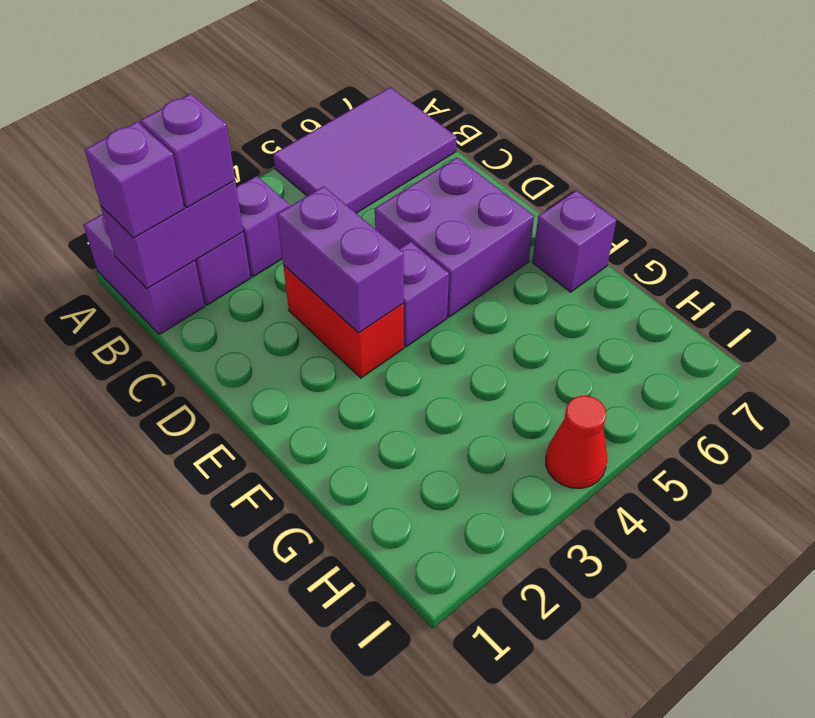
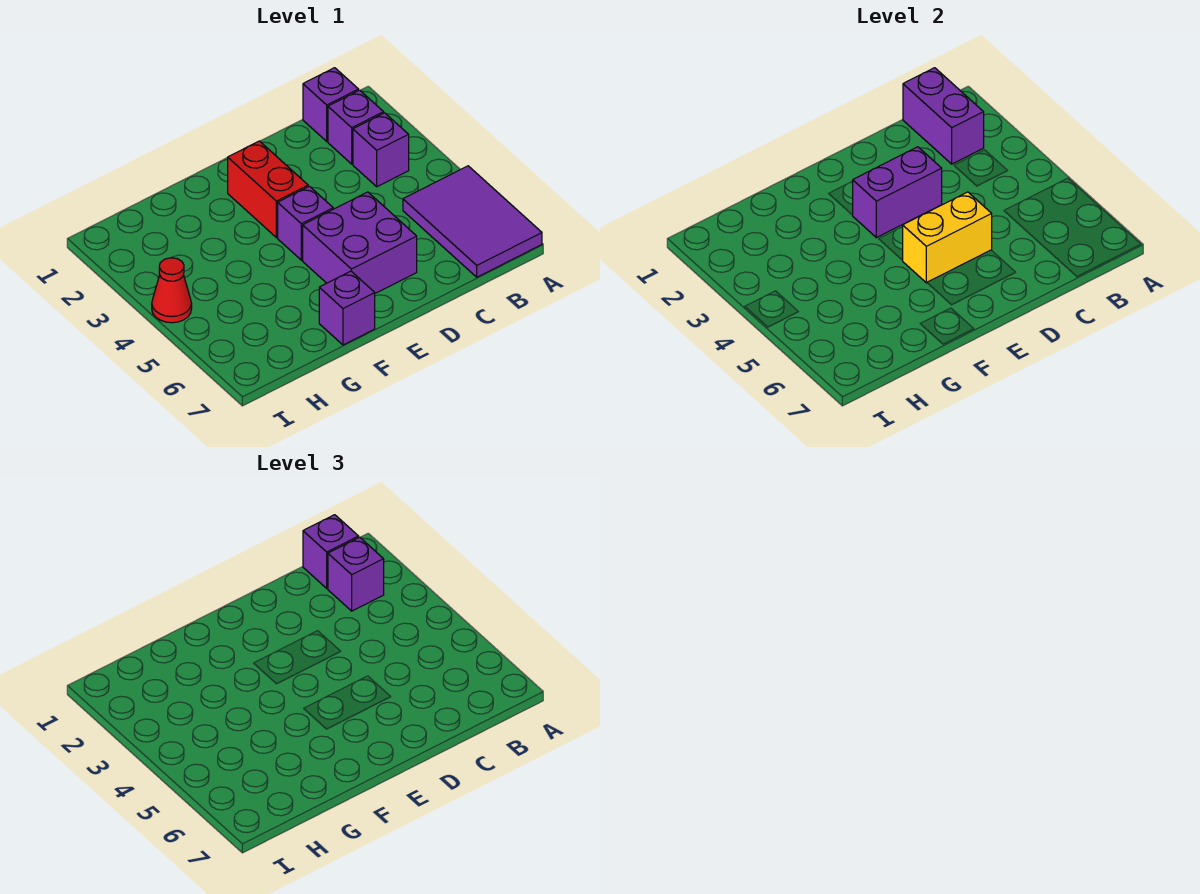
purple 1x2 brick [84,214,204,335] -> purple 1x1 brick [303,68,359,141]
red 1x2 brick [283,265,404,378] -> red 1x2 brick turned to [228,141,308,238]
none -> yellow 1x2 brick [903,192,992,283]

